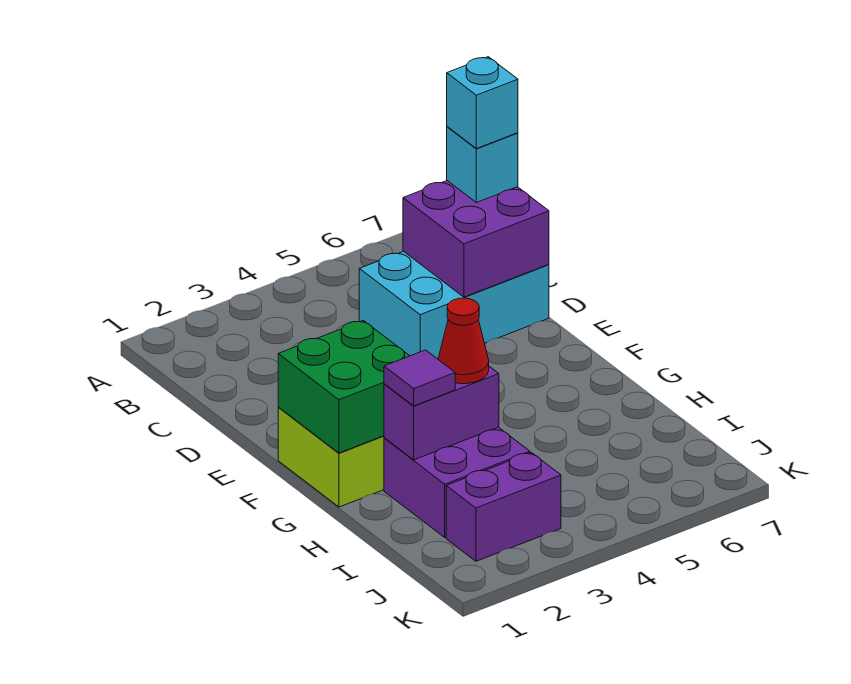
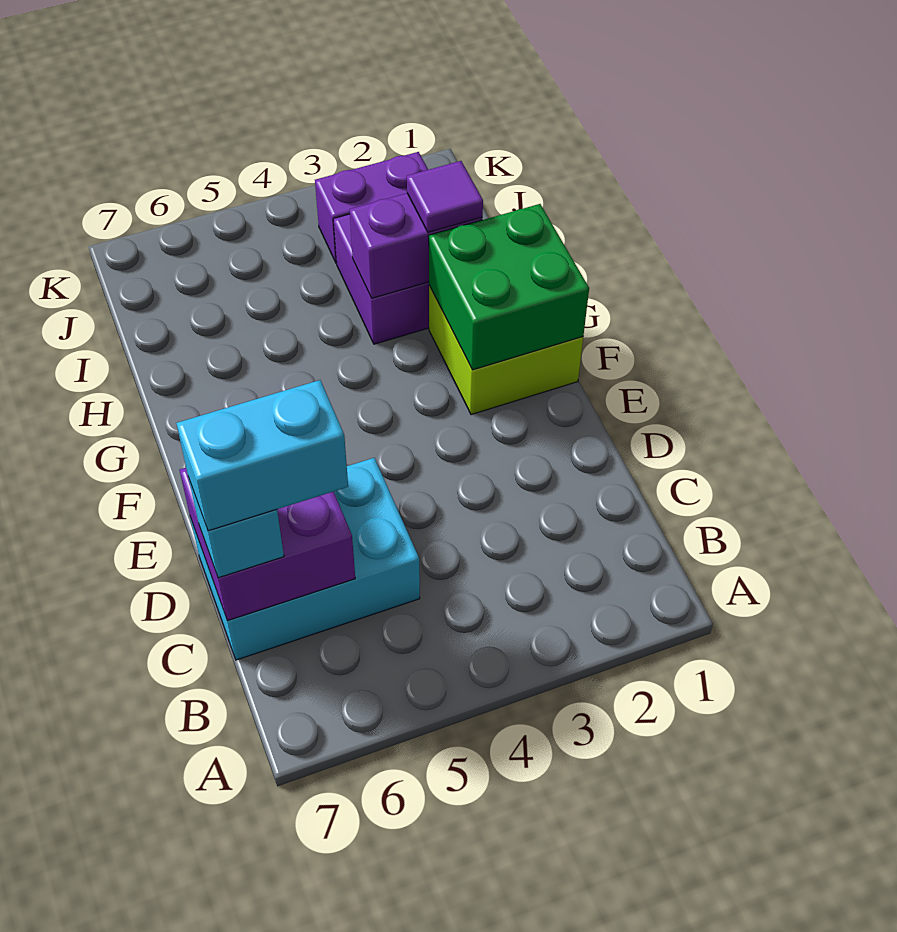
cyan 1x1 brick [447,57,518,149] -> cyan 1x2 brick [176,380,348,531]
red 1x1 cone [438,298,489,384] -> none

